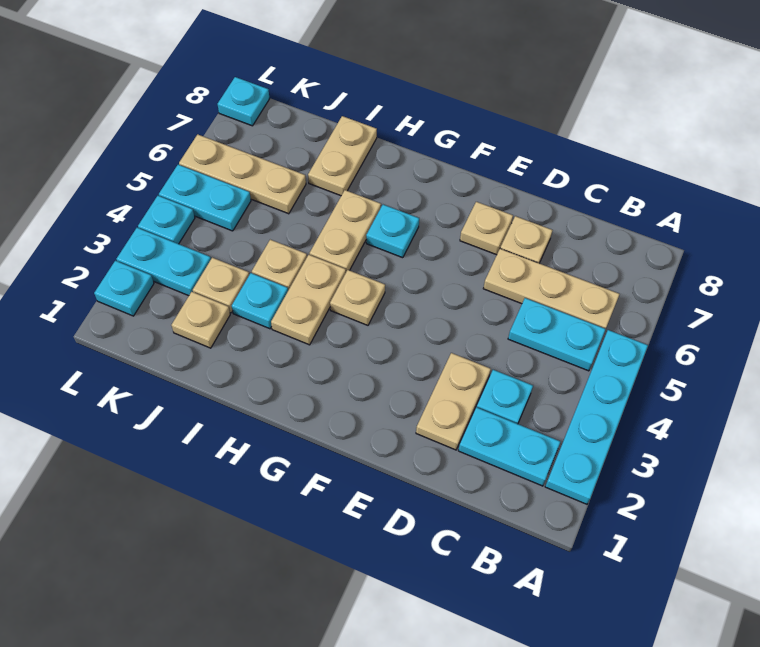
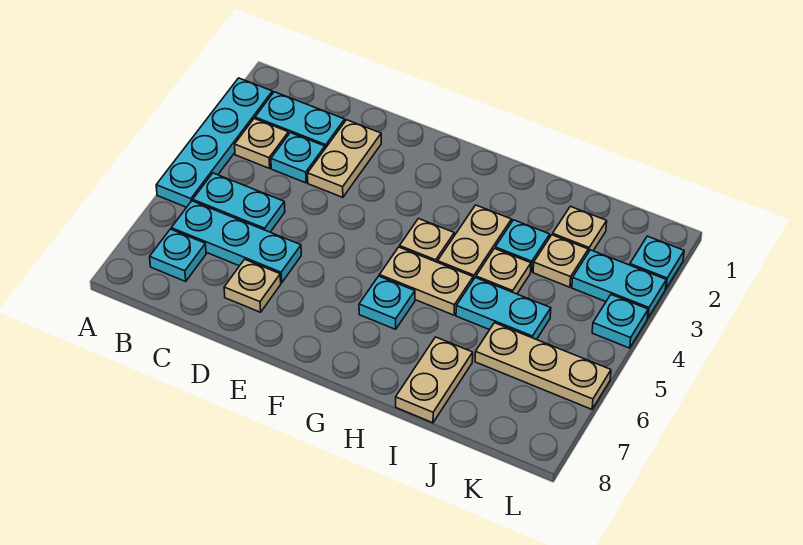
tan 1x3 plate [483,249,620,329] -> cyan 1x3 plate [171,201,301,283]
tan 1x1 plate [460,202,513,255] -> tan 1x1 plate moved to [235,119,289,168]
tan 1x2 plate [310,190,381,272] -> tan 1x2 plate turned to [379,247,473,315]
cyan 1x2 plate [159,165,251,231] -> cyan 1x2 plate moved to [456,278,551,340]
cyan 1x1 plate [218,77,270,126] -> cyan 1x1 plate moved to [150,229,206,281]

